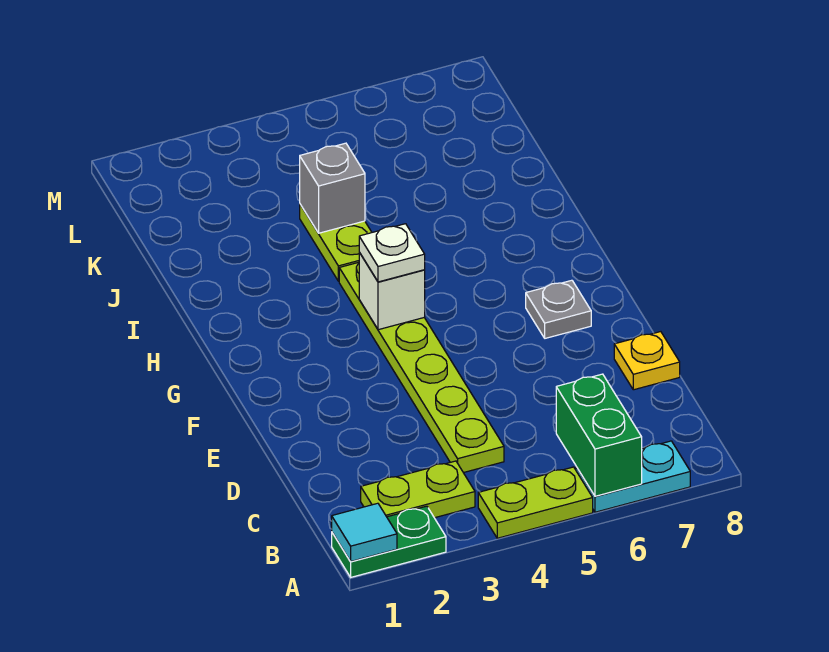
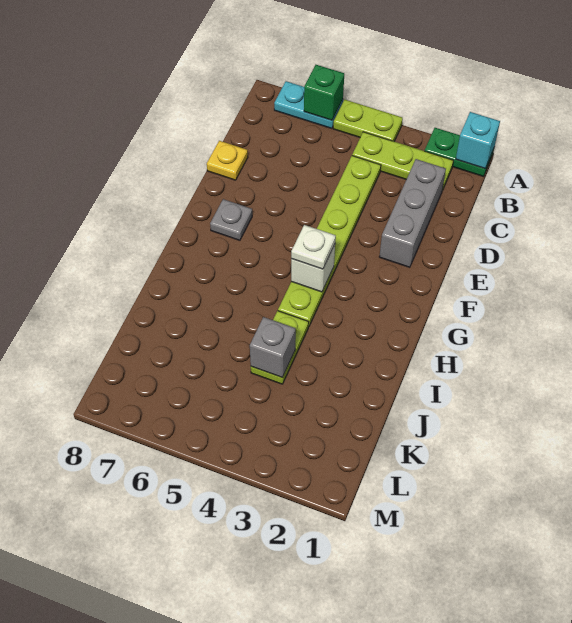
cyan 1x1 tile [332,503,397,561] -> cyan 1x1 brick [456,112,500,169]
green 1x2 brick [556,374,642,496] -> green 1x1 brick [304,65,344,120]
lime 1x2 plate [361,461,475,518] -> lime 1x3 plate [352,132,454,191]
none -> grey 1x3 brick [379,159,446,267]

